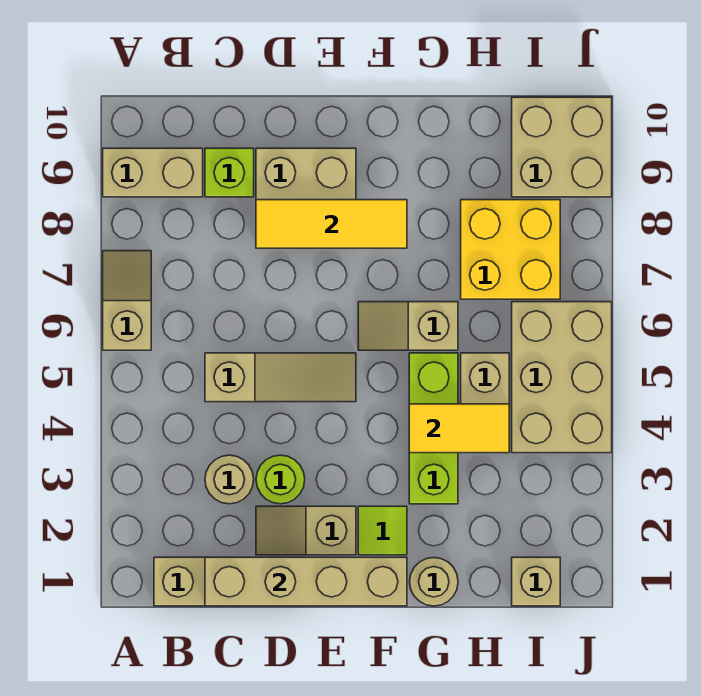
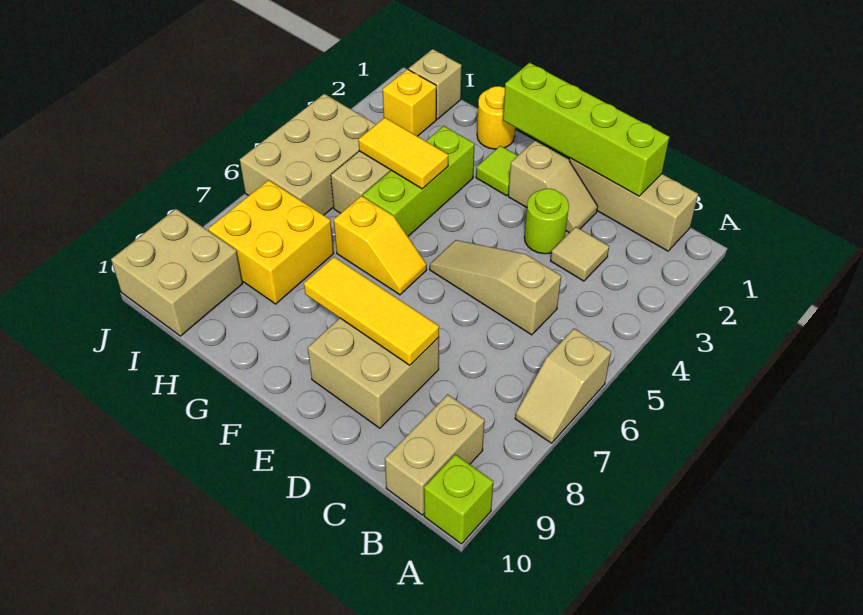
tan 1x2 brick [103,148,203,197] -> tan 1x2 brick turned to [385,394,485,515]
tan 1x4 brick [205,557,407,606] -> lime 1x4 brick [503,63,669,196]
tan 1x1 round brick [205,455,254,504] -> tan 1x1 tile [551,227,609,281]
lime 1x1 brick [205,148,254,197] -> lime 1x1 brick moved to [424,454,494,544]
tan 1x2 slope [358,302,458,350] -> yellow 1x2 slope [334,196,427,295]
tan 1x1 round brick [410,558,458,606] -> yellow 1x1 round brick [477,86,515,149]
none -> yellow 1x1 brick [383,69,436,136]

